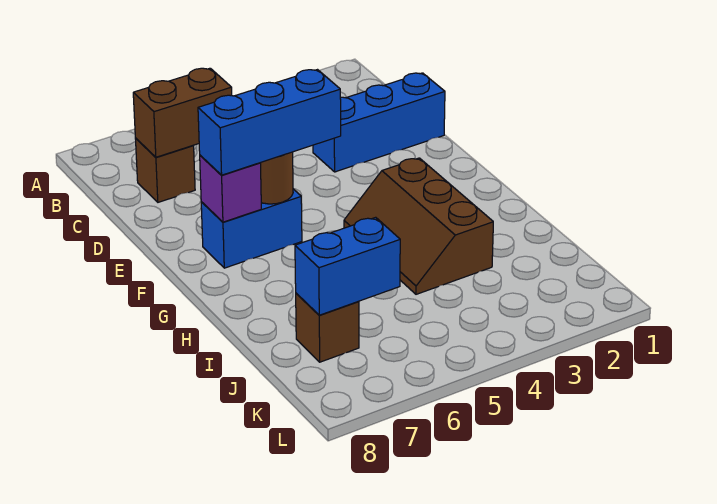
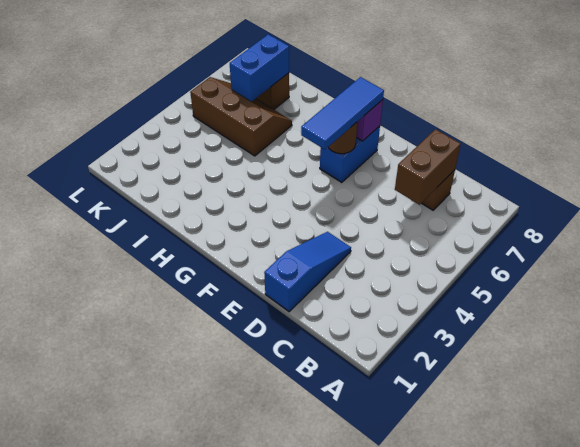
blue 1x3 brick [313,73,445,172] -> blue 1x3 slope [264,232,351,312]
blue 1x3 brick [198,70,341,175] -> blue 1x3 tile [301,77,384,150]
brown 2x3 slope [344,158,493,294] -> brown 2x3 slope moved to [190,77,292,156]

